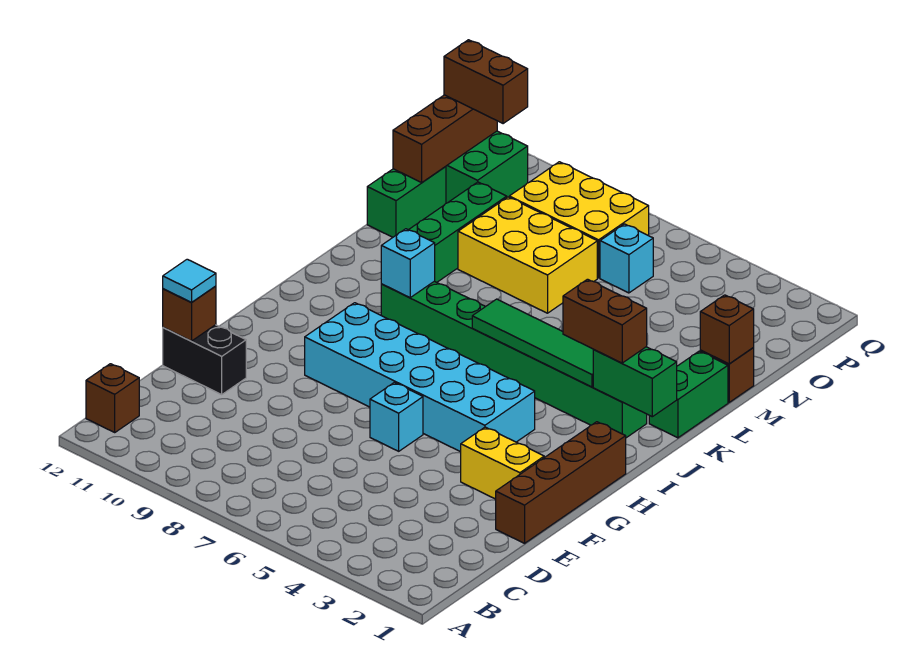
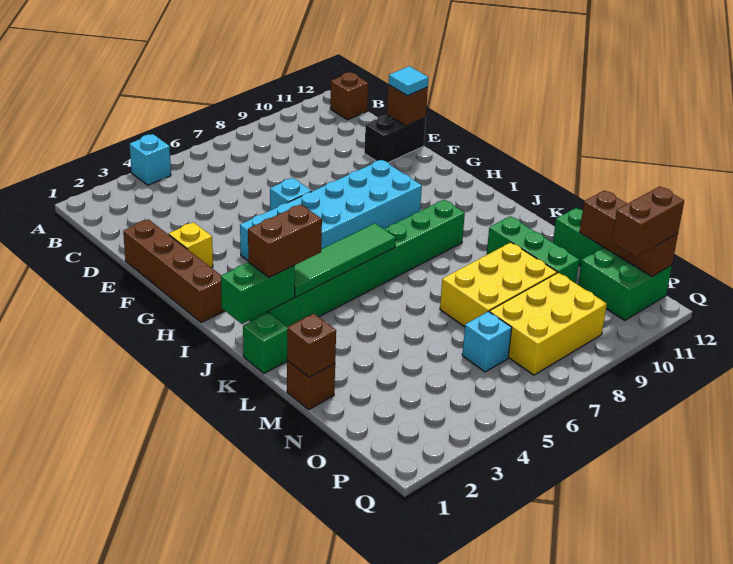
yellow 1x2 brick [461,427,544,499] -> yellow 1x1 brick [169,222,213,268]
cyan 1x1 brick [381,229,435,297] -> cyan 1x1 brick moved to [130,134,171,185]
green 1x2 brick [649,351,728,438] -> green 1x1 brick [243,313,287,373]

